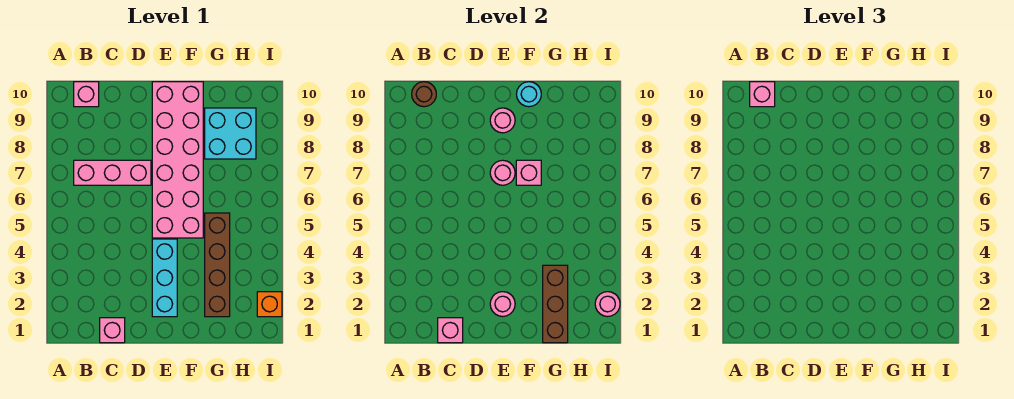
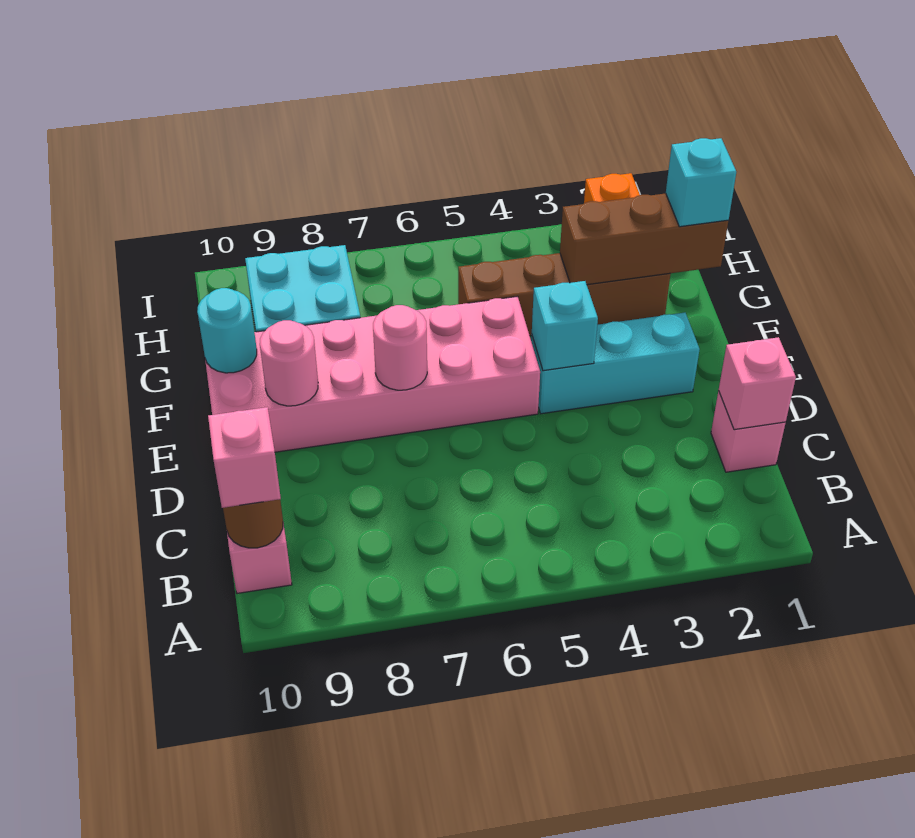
pink 1x3 brick [74,160,151,185] -> none
pink 1x1 round brick [490,292,515,317] -> none
none -> cyan 1x1 brick [532,281,598,371]
pink 1x1 brick [516,160,541,185] -> none
none -> cyan 1x1 brick [666,138,736,227]
pink 1x1 round brick [595,292,620,317] -> none

